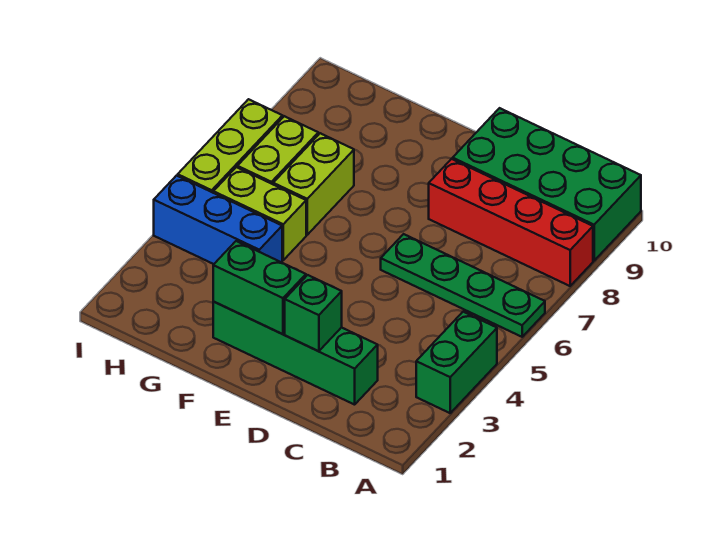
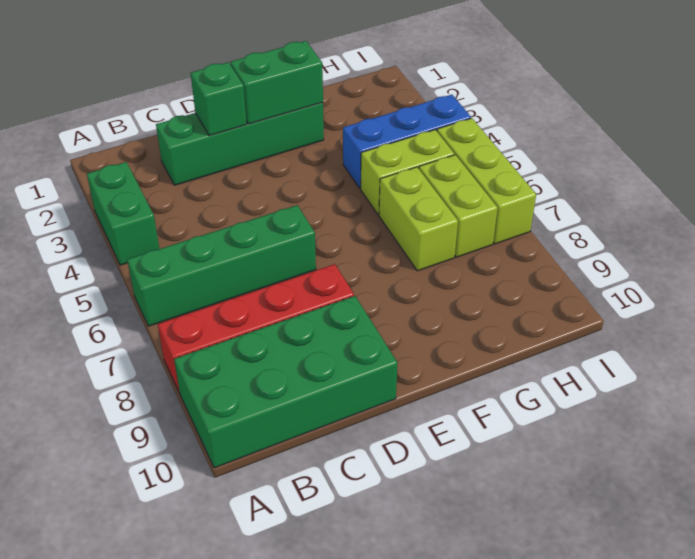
green 1x4 plate [381,234,545,337] -> green 1x4 brick [127,205,316,326]

